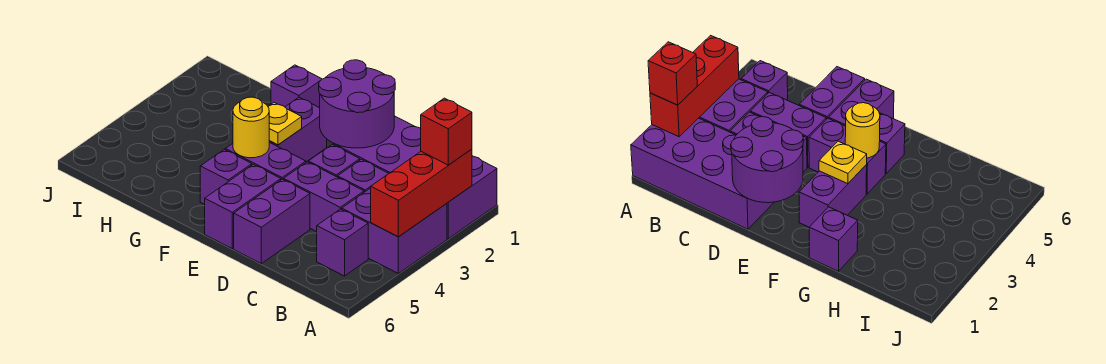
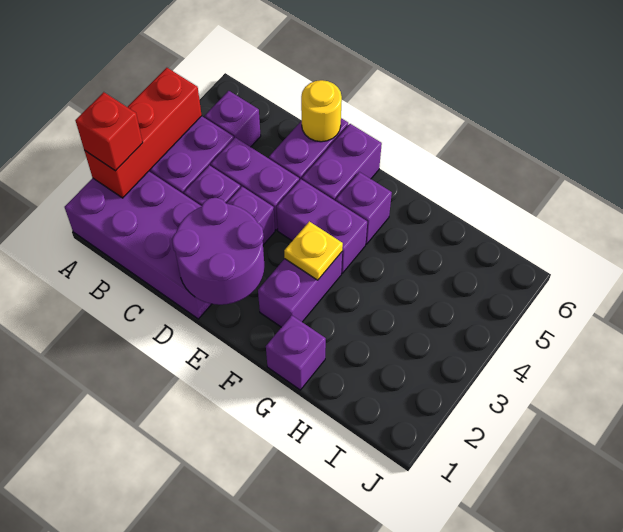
yellow 1x1 round brick [233,97,269,158] -> yellow 1x1 round brick moved to [301,80,342,142]

